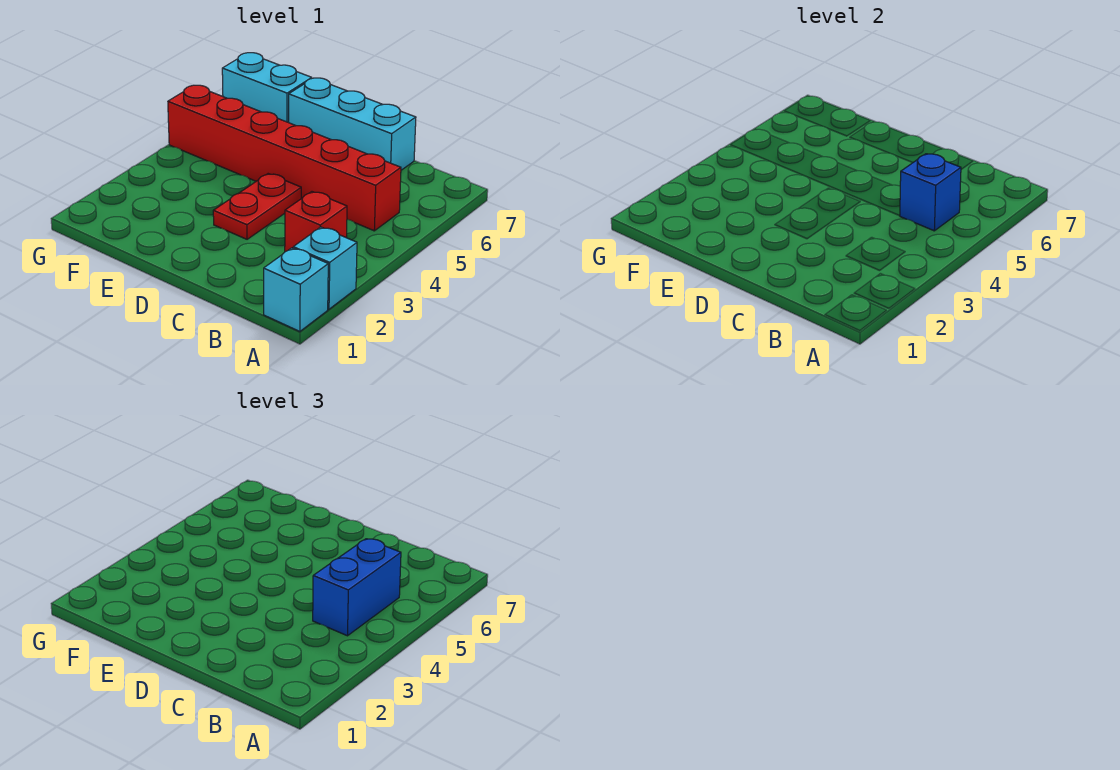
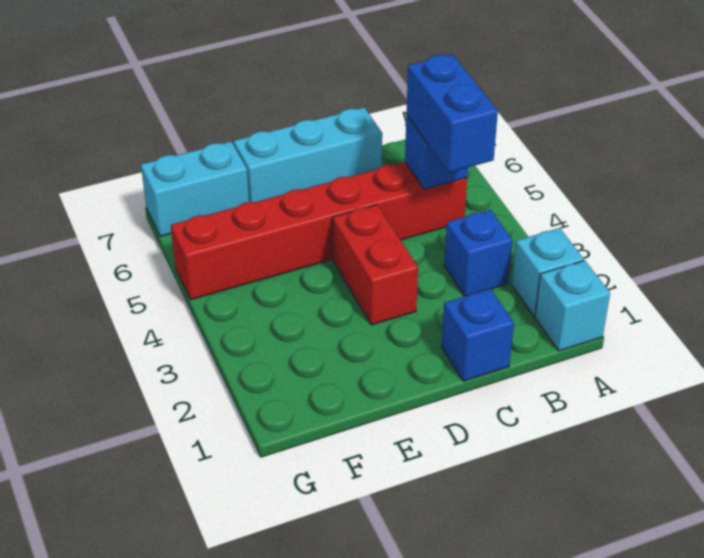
red 1x1 brick [285,192,347,252] -> blue 1x1 brick [444,210,513,296]
none -> blue 1x1 brick [442,289,514,381]
red 1x2 plate [213,174,301,239] -> red 1x2 brick [333,205,418,325]

